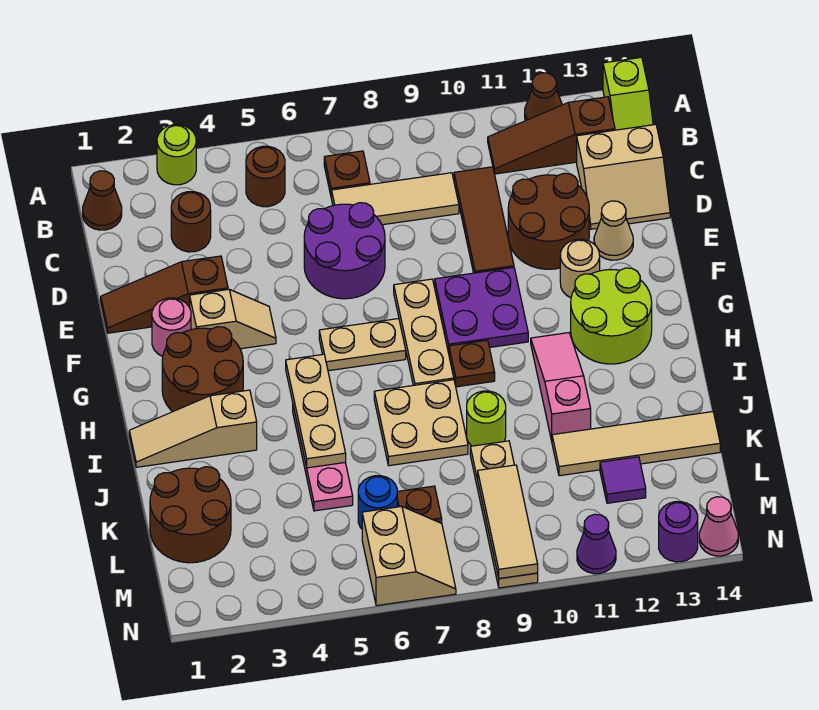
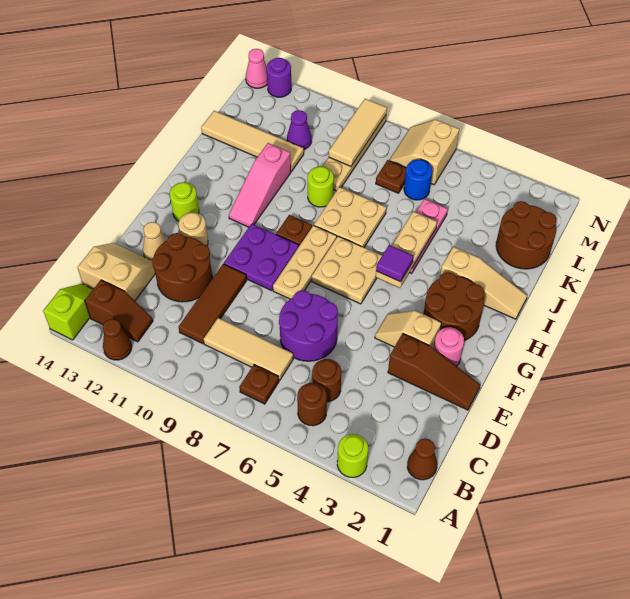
brown 1x3 slope [488,97,615,174] -> brown 1x2 slope [85,280,153,342]
brown 1x1 round brick [171,192,211,252] -> brown 1x1 round brick moved to [312,359,341,402]
tan 1x2 plate [319,319,406,371] -> tan 2x2 plate [312,236,382,304]
lime 2x2 round brick [571,268,652,364] -> lime 1x1 round brick [170,182,199,221]
purple 1x1 tile [600,457,646,503] -> purple 1x1 tile moved to [376,245,413,282]
purple 1x1 cone [577,514,616,574] -> purple 1x1 cone moved to [287,110,312,149]

